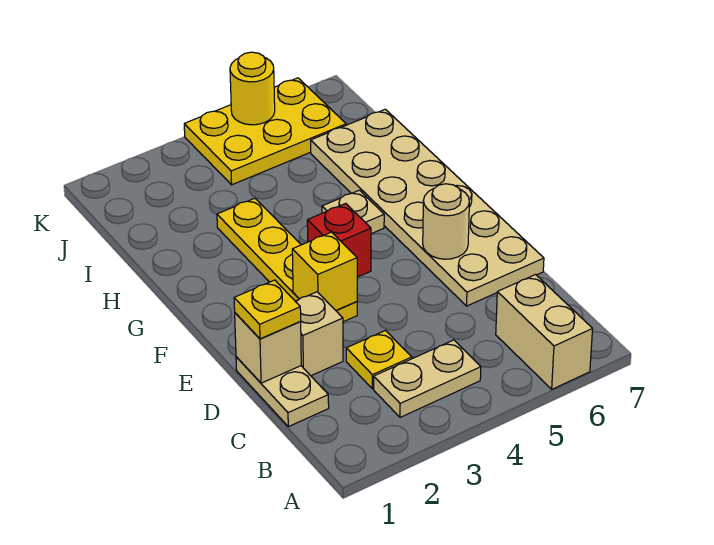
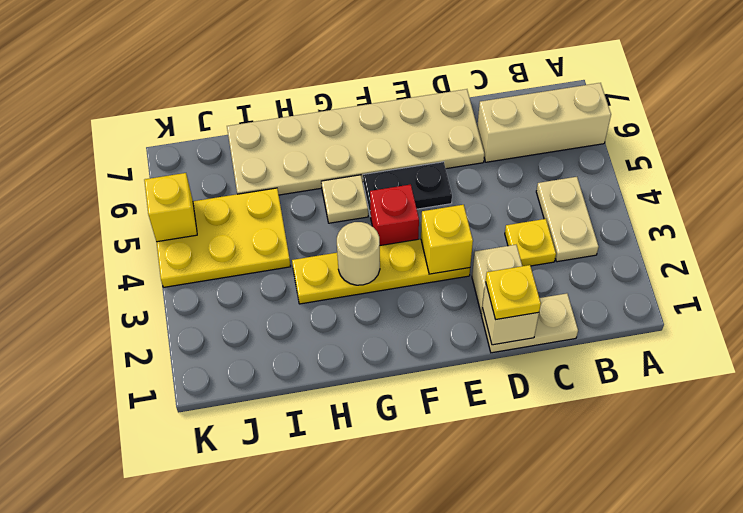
tan 1x2 brick [496,275,593,389] -> tan 1x3 brick [477,83,611,162]
none -> black 1x2 plate [363,162,452,216]
tan 1x1 round brick [423,184,469,259] -> tan 1x1 round brick moved to [337,222,380,285]
yellow 2x3 plate [184,78,346,185] -> yellow 2x3 plate turned to [157,188,291,287]
yellow 1x1 round brick [230,52,275,125] -> yellow 1x1 brick [144,173,197,242]

